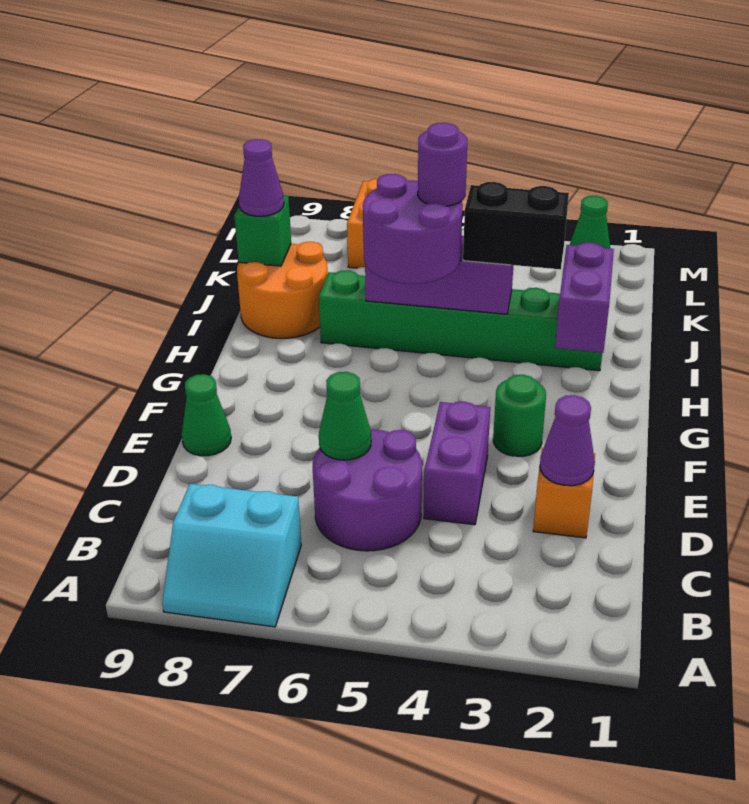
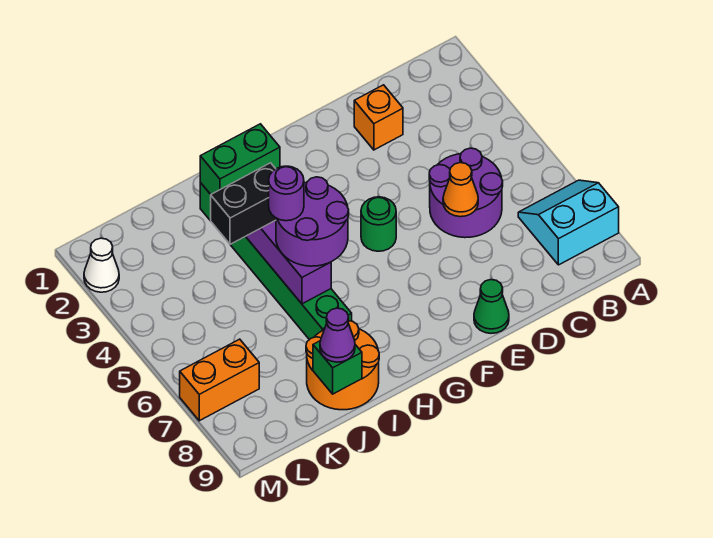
cyan 2x2 slope [162,484,301,627] -> cyan 2x2 slope turned to [518,180,619,265]
purple 1x1 cone [540,395,595,486] -> none
purple 1x2 brick [424,402,490,525] -> none
green 1x1 cone [319,372,371,460] -> orange 1x1 cone [443,163,478,217]
green 1x1 round brick [493,375,546,457] -> green 1x1 round brick moved to [361,197,396,251]
purple 1x2 brick [555,243,614,353] -> green 1x2 brick [200,124,280,194]
black 1x2 brick [463,182,569,269] -> black 1x2 brick turned to [211,163,276,244]
green 1x1 cone [570,196,610,249] -> white 1x1 cone [84,238,119,292]

